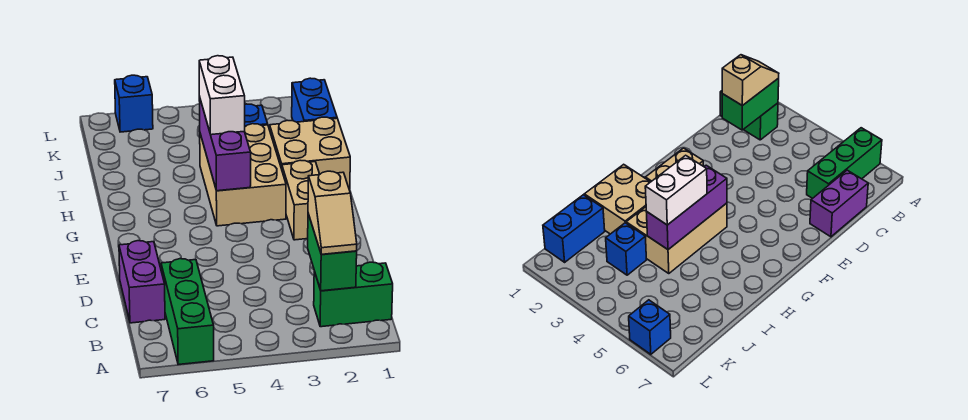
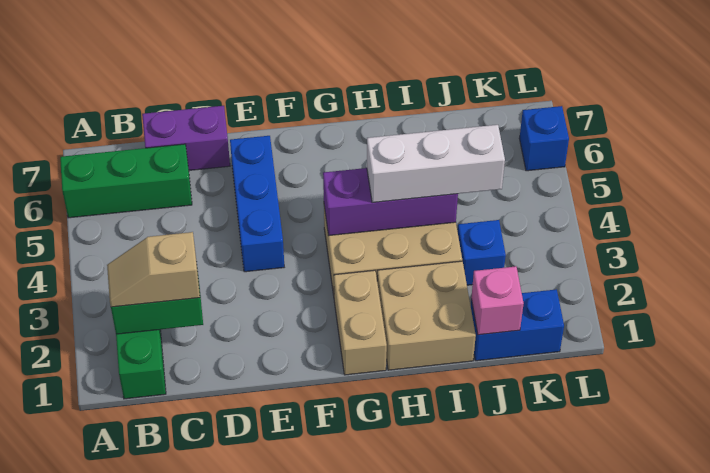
none -> blue 1x3 brick [230,136,284,272]
tan 1x2 brick [282,160,320,240] -> tan 1x2 brick turned to [334,270,387,375]
white 1x2 brick [199,56,245,135] -> white 1x3 brick [367,125,505,203]
none -> pink 1x1 brick [471,266,524,335]

